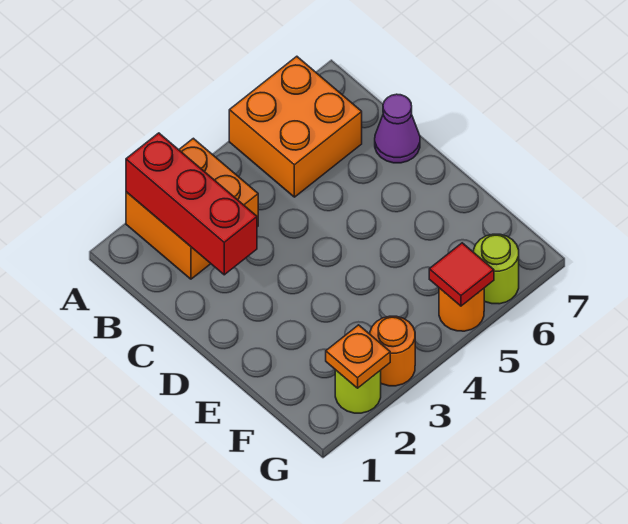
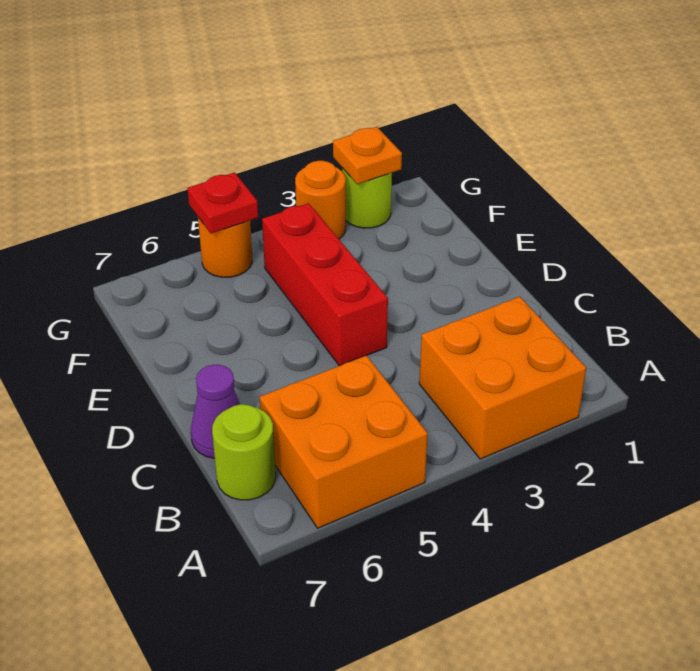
red 1x3 brick [126,133,257,275] -> red 1x3 brick moved to [262,203,388,366]
red 1x1 tile [429,243,494,306] -> red 1x1 plate [187,173,258,233]
lime 1x1 round brick [474,234,519,304] -> lime 1x1 round brick moved to [212,404,276,500]

